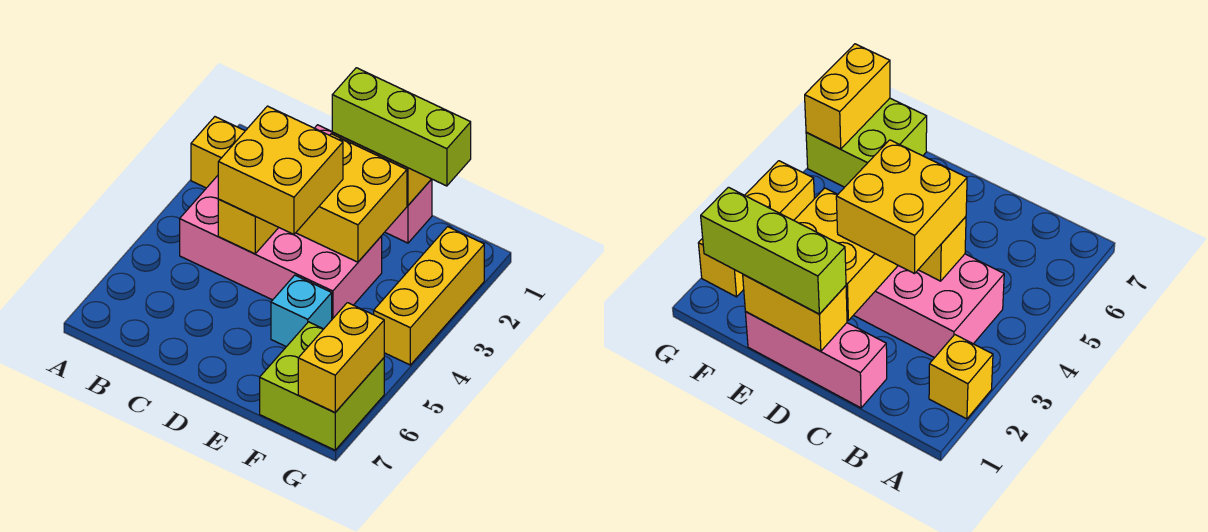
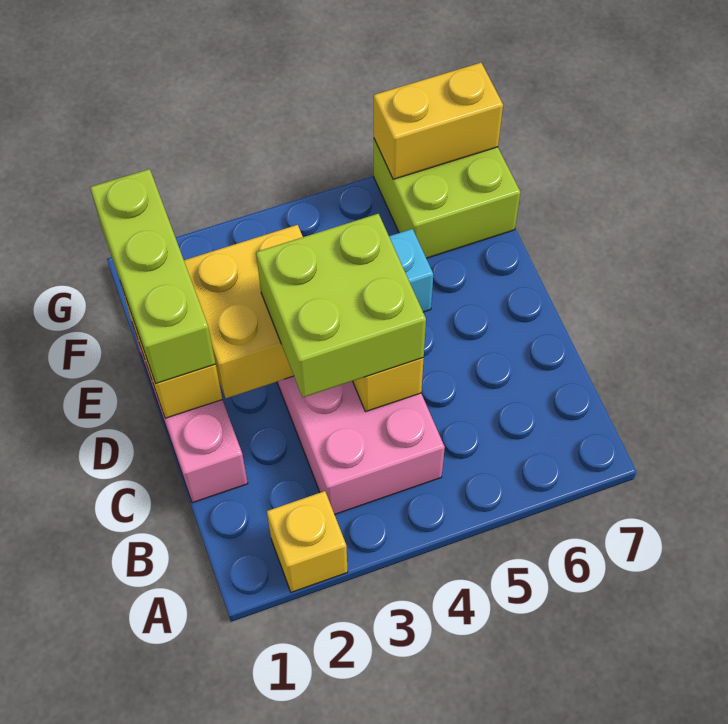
yellow 2x2 brick [218,106,343,235] -> lime 2x2 brick [256,214,426,397]
yellow 1x3 brick [374,227,484,365] -> none

